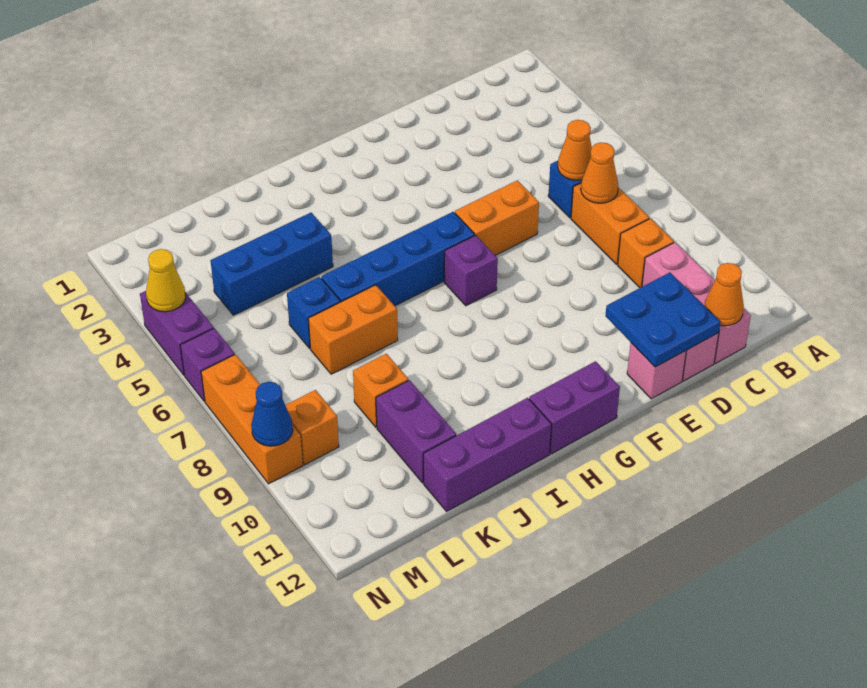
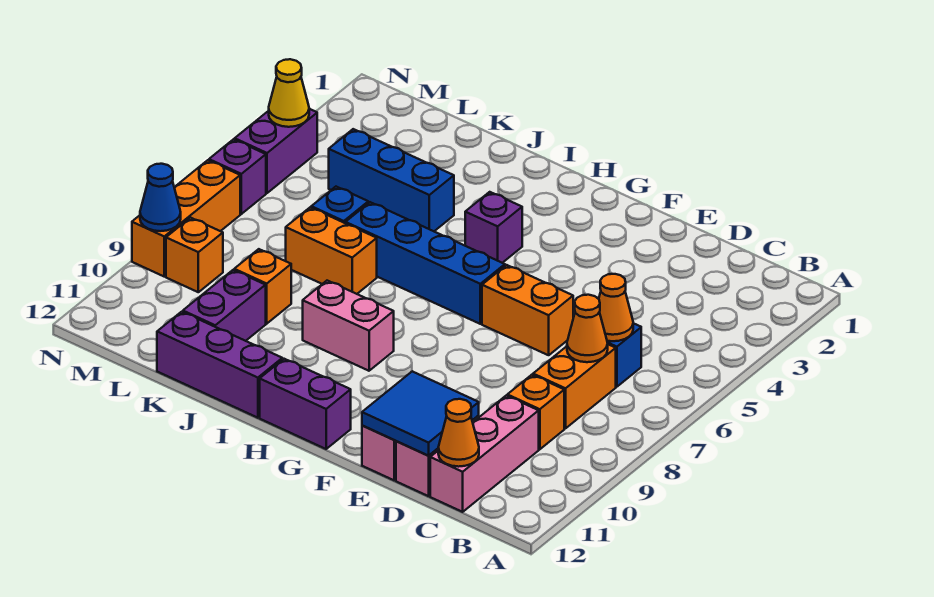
blue 2x2 plate [605,272,721,367] -> blue 2x2 tile [362,371,479,456]
purple 1x1 brick [444,235,498,306] -> purple 1x1 brick moved to [465,192,522,263]
none -> pink 1x2 brick [303,281,394,371]

